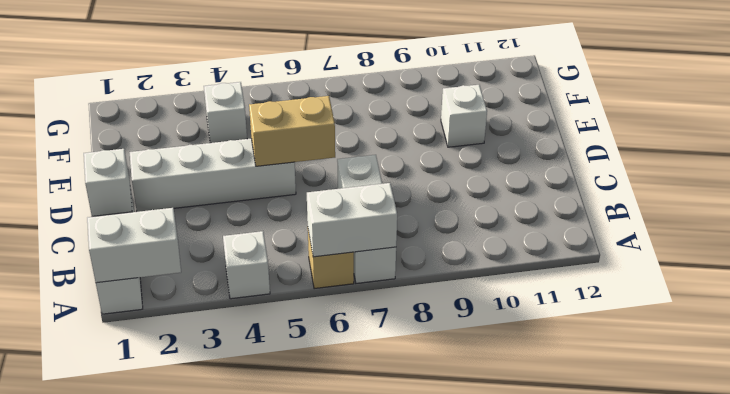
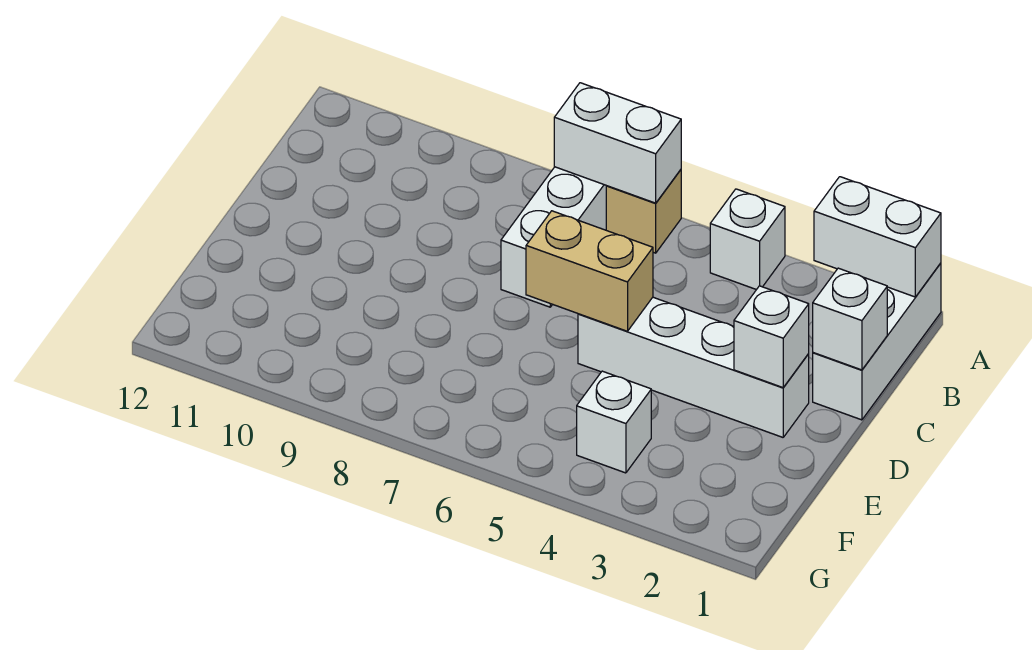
white 1x1 brick [441,85,487,147] -> white 1x1 brick moved to [734,286,809,387]

